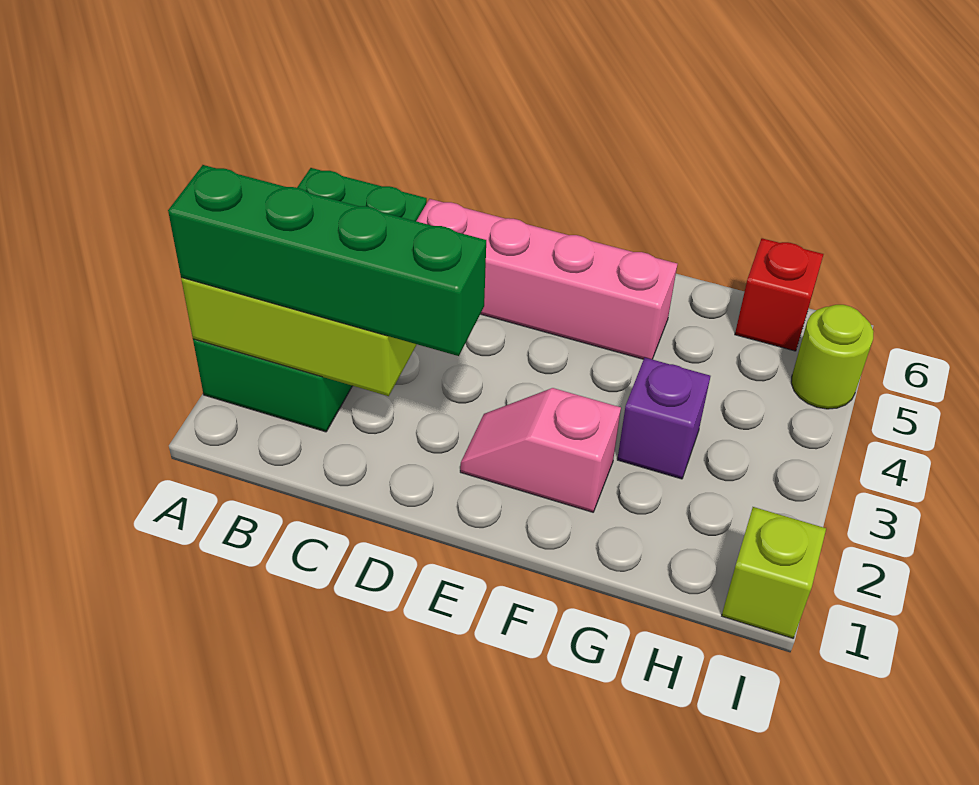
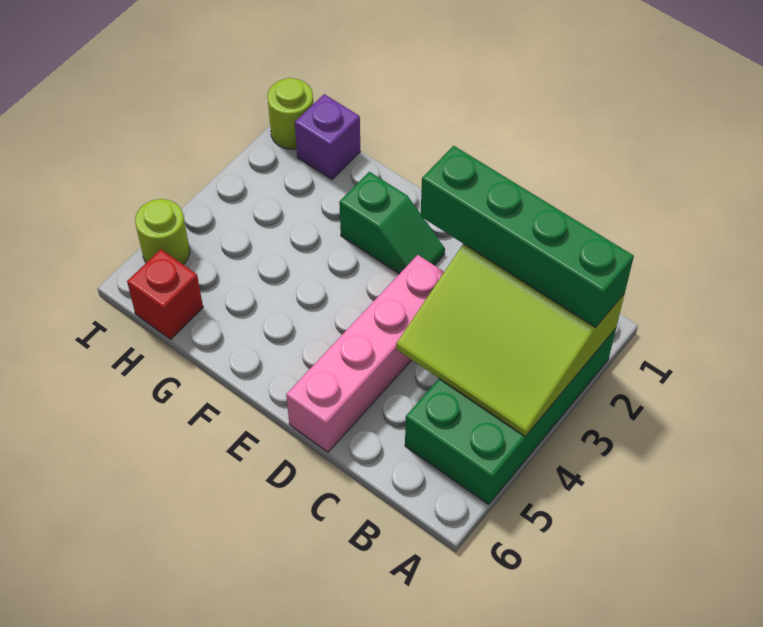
pink 1x4 brick [417,199,677,359] -> pink 1x4 brick turned to [286,255,444,452]
pink 1x2 slope [460,388,621,512] -> green 1x2 slope [339,172,445,274]
purple 1x1 brick [617,358,710,479] -> purple 1x1 brick moved to [295,94,360,180]
lime 1x1 brick [722,507,826,638] -> lime 1x1 round brick [267,78,313,149]

